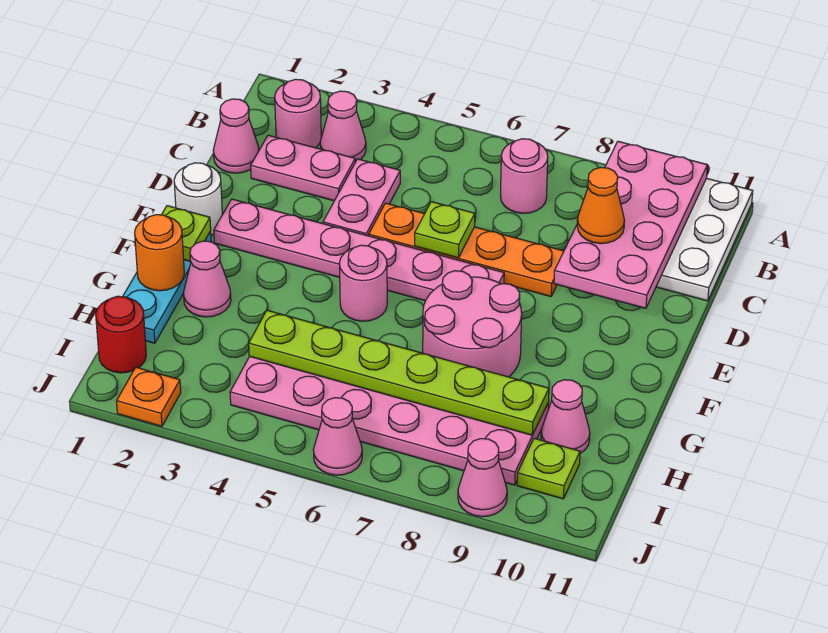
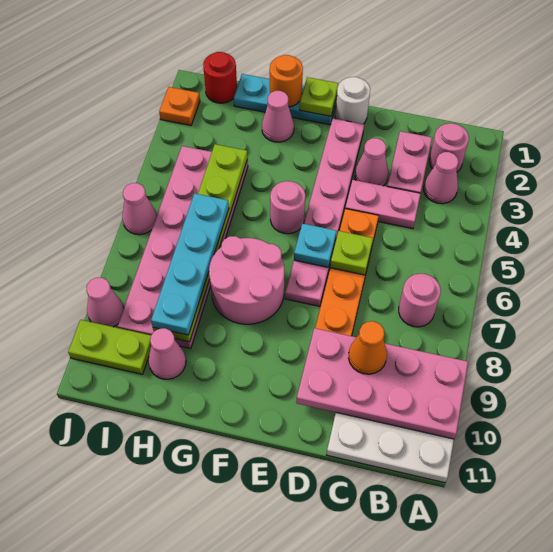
pink 1x1 cone [213,99,259,173] -> pink 1x1 cone moved to [355,138,388,186]
none -> cyan 1x1 plate [294,223,336,267]
none -> cyan 1x4 plate [151,193,229,335]
lime 1x1 plate [517,438,580,499] -> lime 1x2 plate [68,320,151,374]

